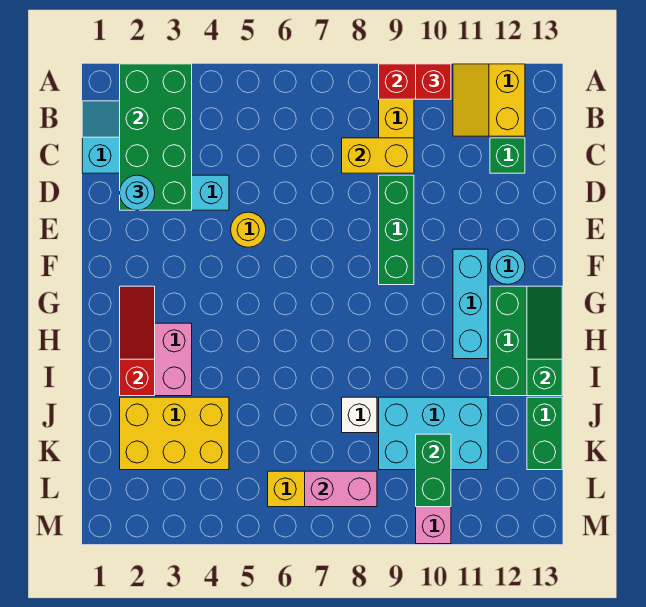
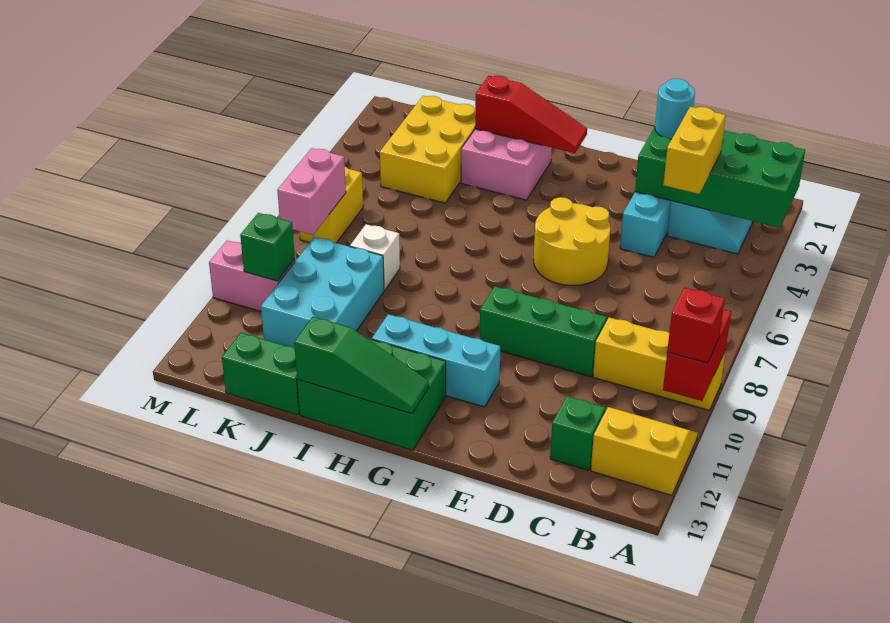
yellow 1x2 brick [342,138,414,173] -> yellow 1x2 brick moved to [663,107,726,194]
yellow 1x1 round brick [231,212,266,247] -> yellow 2x2 round brick [534,197,610,285]
cyan 1x1 round brick [490,249,525,284] -> none
green 1x2 brick [416,434,451,507] -> green 1x1 brick [240,213,295,281]

